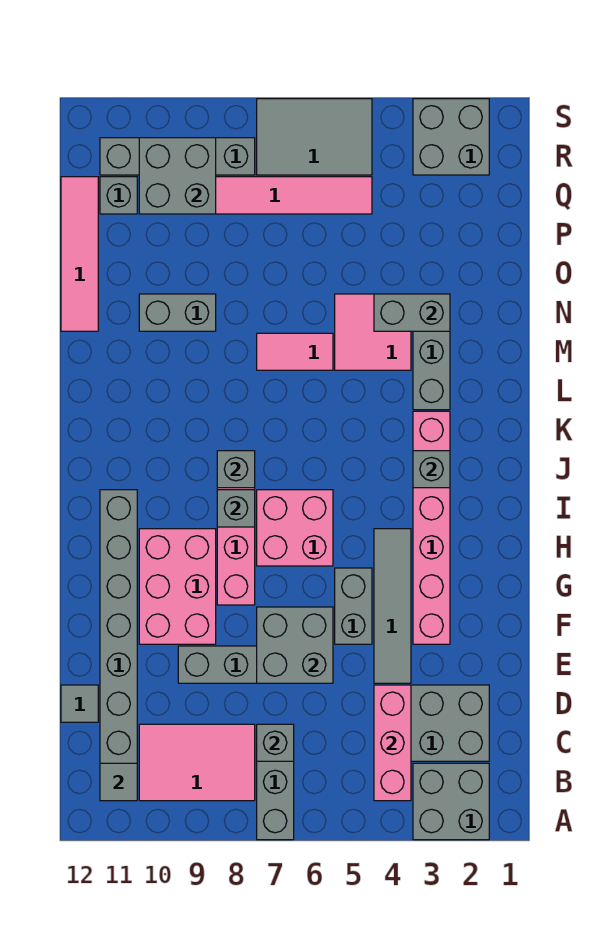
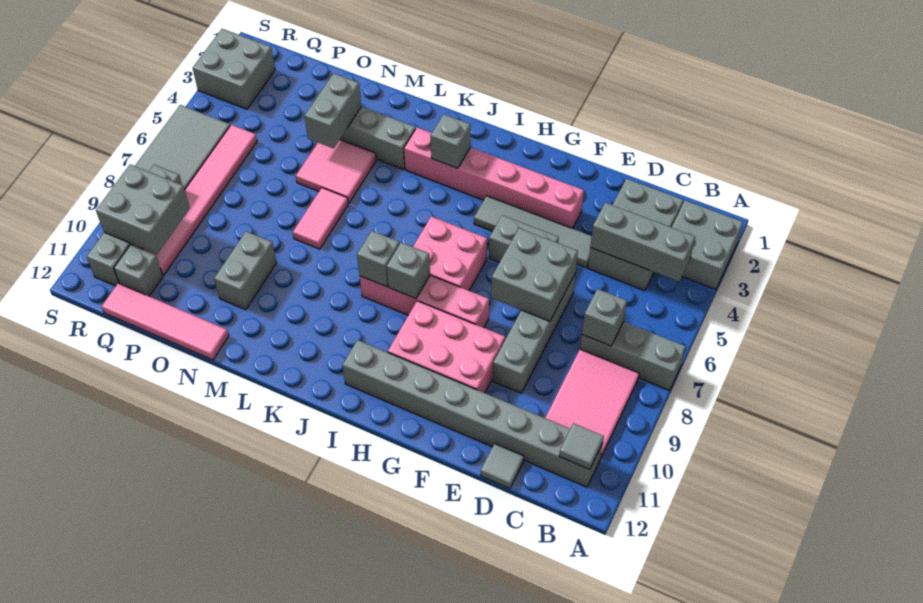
pink 1x3 brick [374,685,411,801] -> grey 1x3 brick [590,203,695,281]

